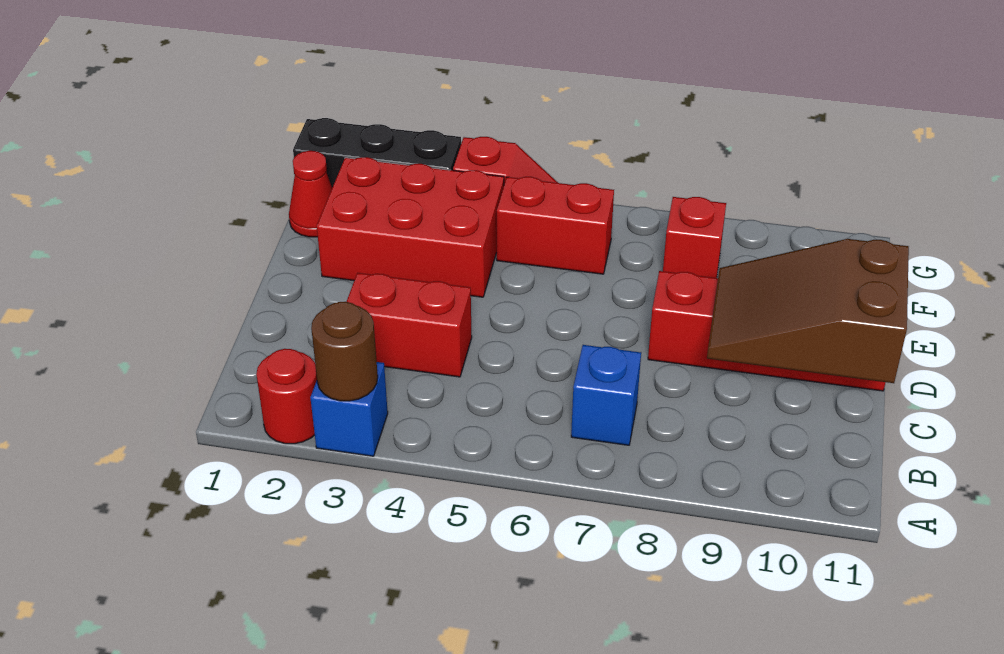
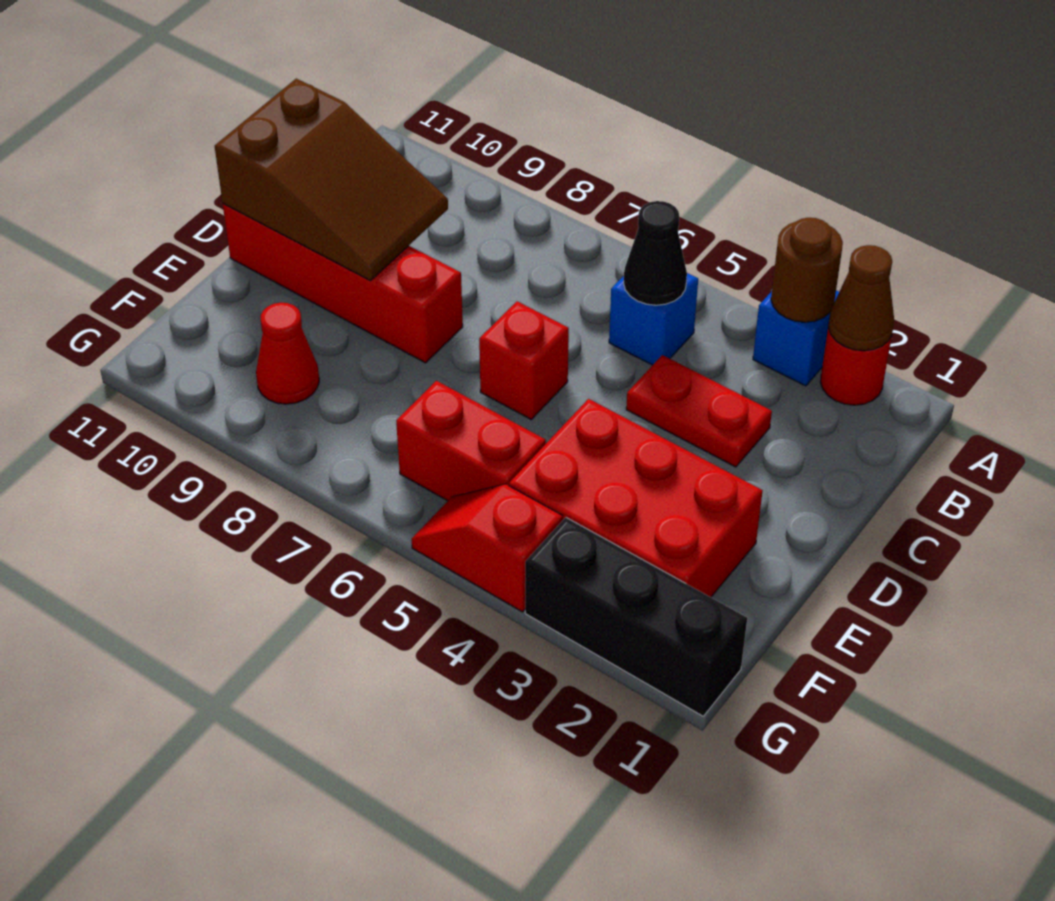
none -> brown 1x1 cone [828,245,894,351]
none -> black 1x1 cone [623,201,687,305]
blue 1x1 brick [571,345,641,445] -> blue 1x1 brick moved to [609,273,698,365]
red 1x2 brick [346,273,472,377] -> red 1x2 plate [626,355,772,467]
red 1x1 cone [289,151,332,237] -> red 1x1 cone moved to [256,303,319,404]
red 1x1 brick [663,197,726,278] -> red 1x1 brick moved to [479,301,569,419]

